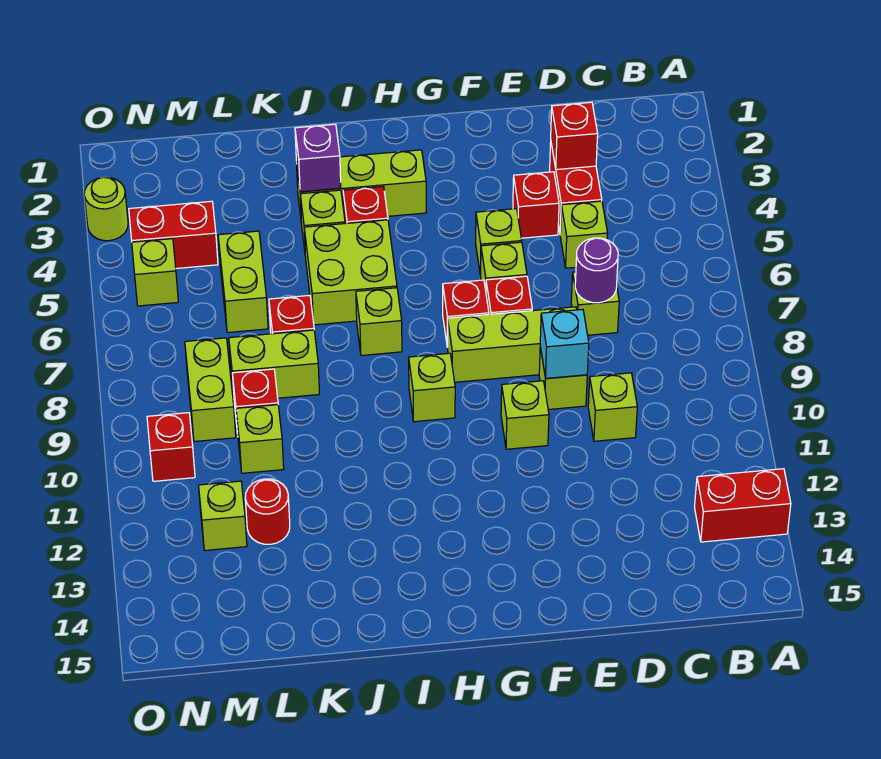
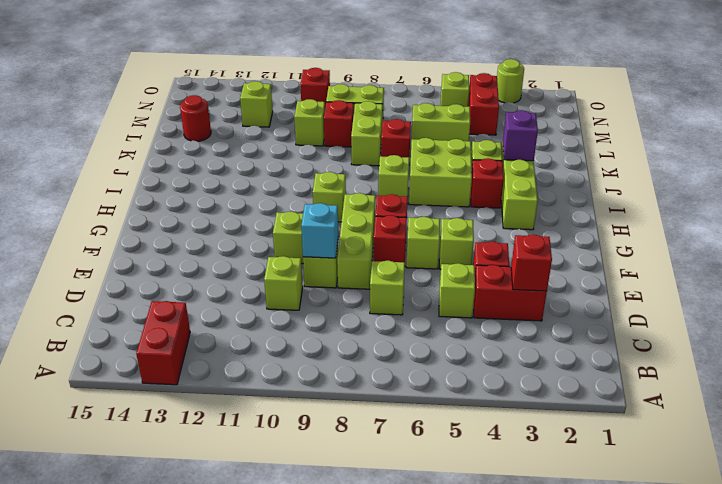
purple 1x1 round brick [575,238,618,303] -> none
red 1x1 round brick [245,479,290,544] -> red 1x1 round brick moved to [180,95,211,141]

